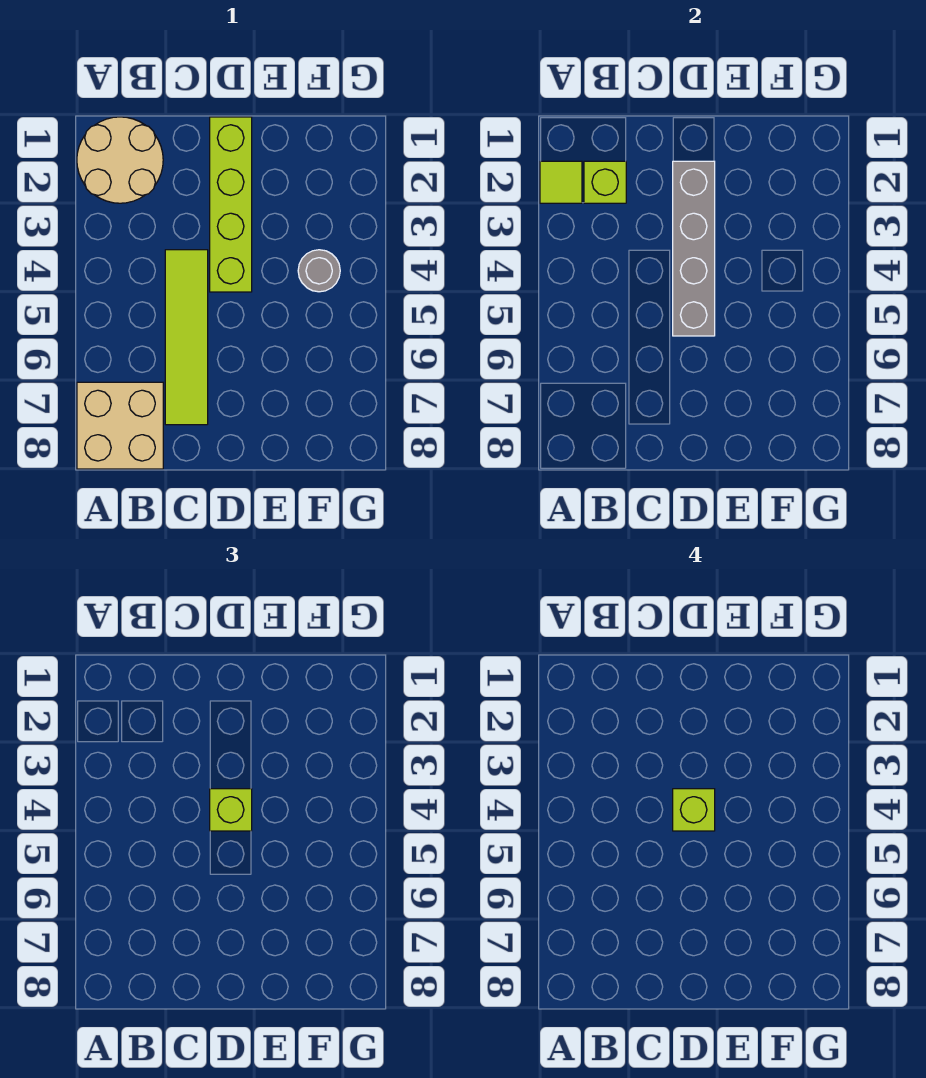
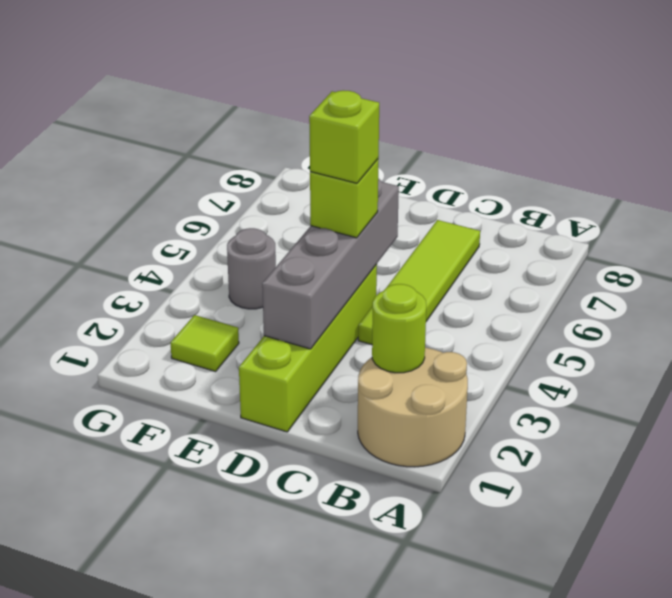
lime 1x1 tile [540,161,582,203] -> lime 1x1 tile moved to [170,315,239,371]
tan 2x2 brick [77,382,163,469] -> none
lime 1x1 brick [584,161,626,203] -> lime 1x1 round brick [372,284,426,373]

